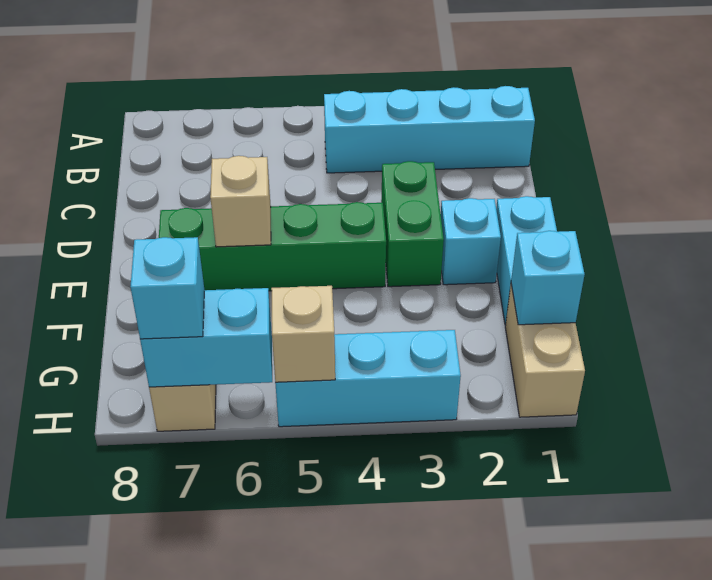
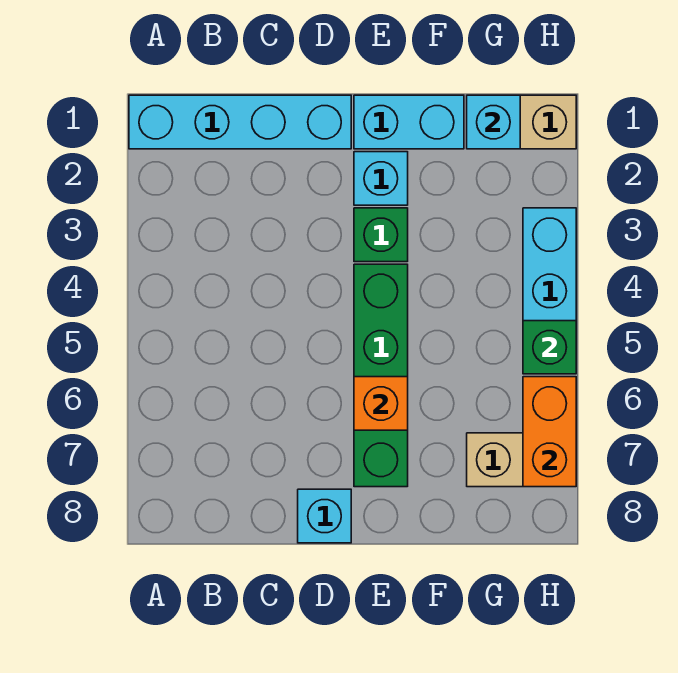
cyan 1x4 brick [324,86,535,173] -> cyan 1x4 brick turned to [129,95,351,149]
green 1x2 brick [381,161,444,287] -> green 1x1 brick [354,208,408,262]
tan 1x1 brick [210,156,271,247] -> orange 1x1 brick [354,377,408,430]
tan 1x1 brick [271,286,335,382] -> green 1x1 brick [523,321,576,374]
cyan 1x2 brick [140,288,272,387] -> orange 1x2 brick [523,377,576,487]
cyan 1x1 brick [130,237,204,339] -> cyan 1x1 brick moved to [298,489,351,543]

